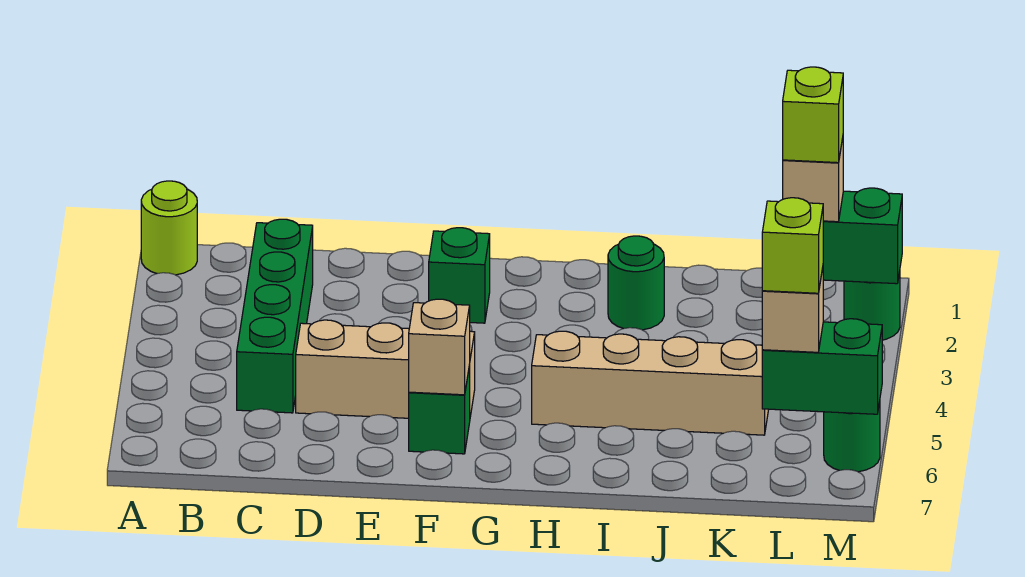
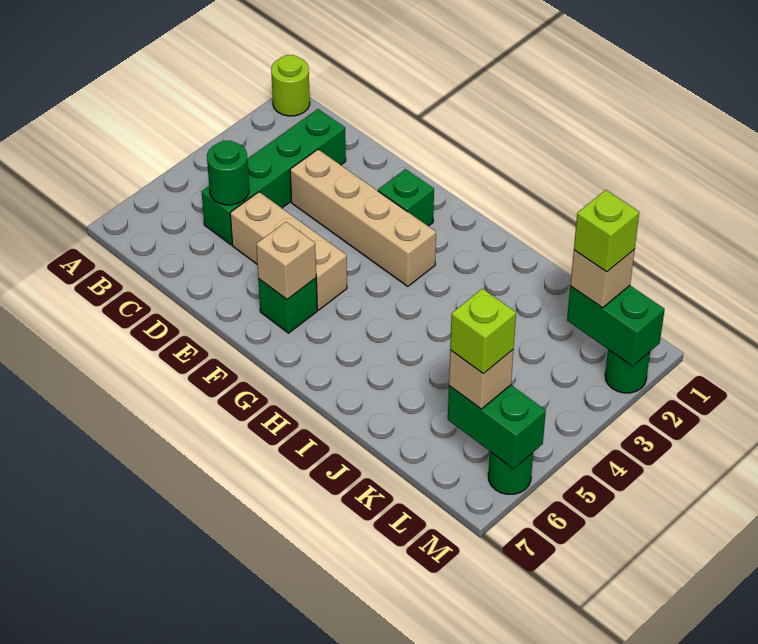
tan 1x4 brick [532,331,769,435] -> tan 1x4 brick moved to [290,149,436,286]
green 1x1 round brick [608,236,664,330] -> green 1x1 round brick moved to [207,141,249,205]

